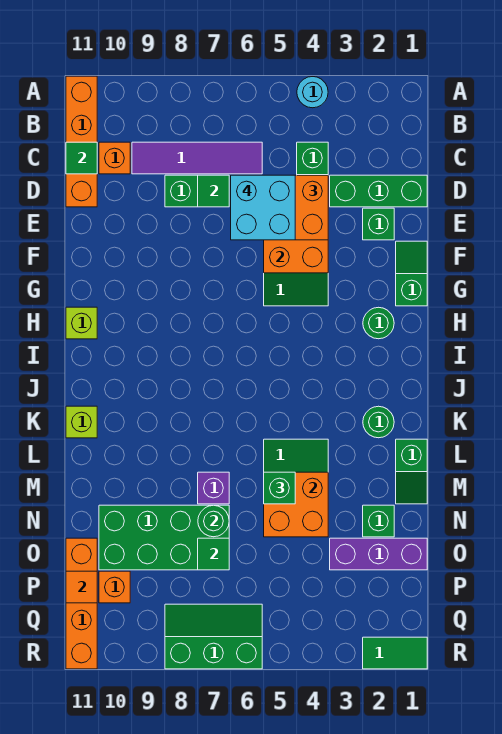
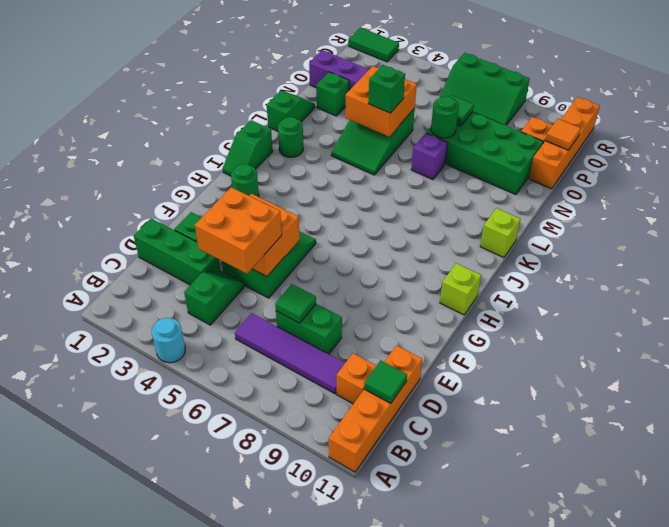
cyan 2x2 brick [231,175,295,240] -> none
green 1x2 slope [396,241,427,306] -> green 1x2 slope moved to [223,120,273,176]

